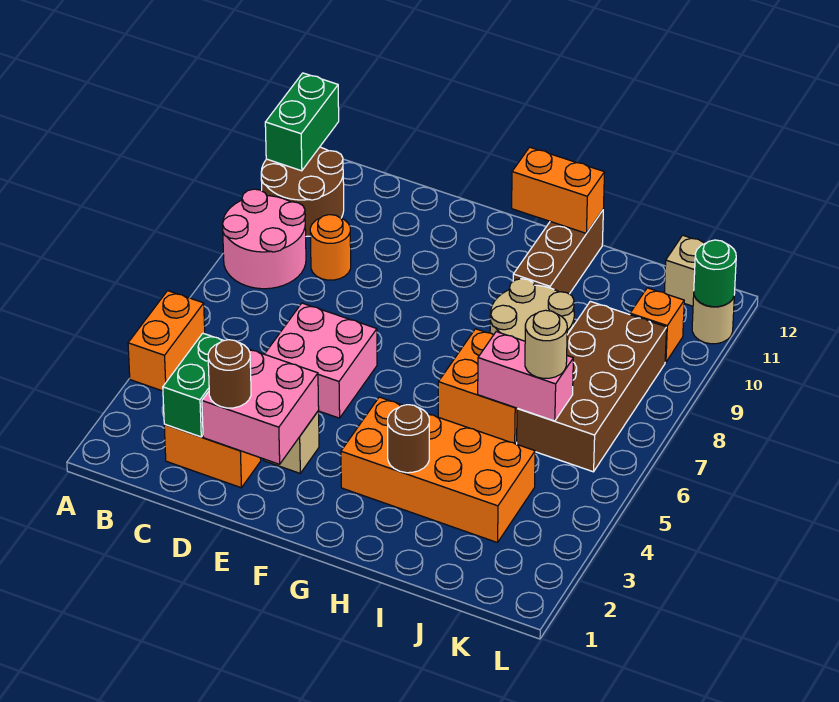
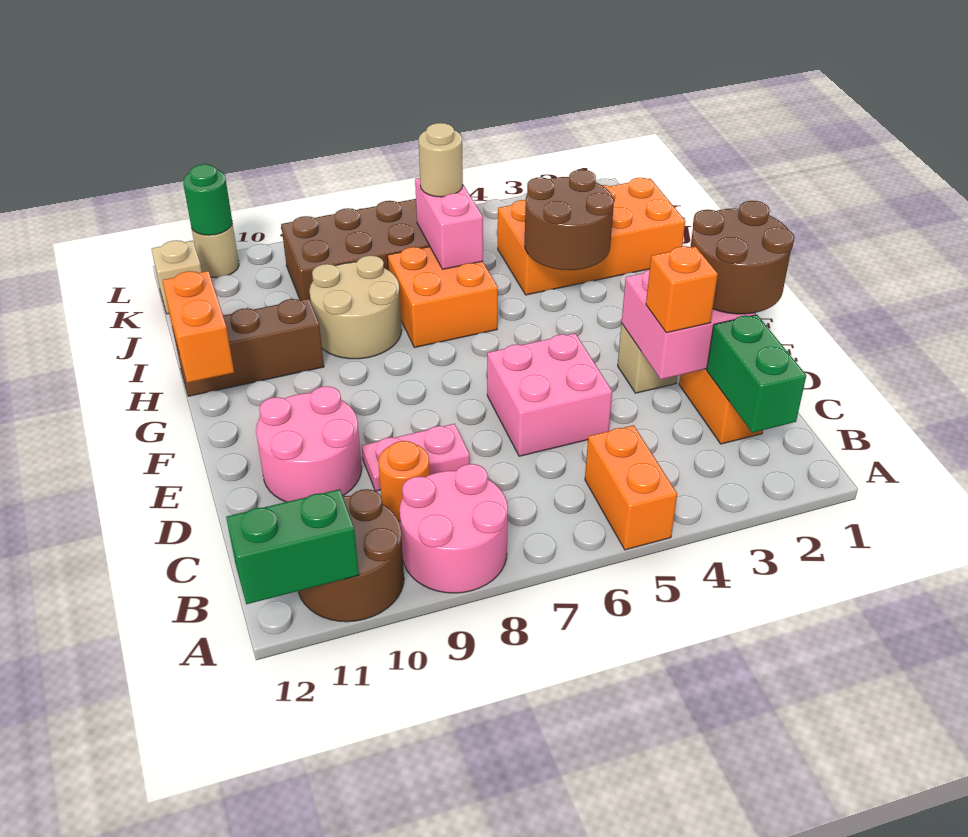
orange 1x2 brick [128,291,205,391] -> orange 1x2 brick turned to [585,425,677,550]
green 1x2 brick [163,333,224,437] -> green 1x2 brick turned to [707,315,806,433]
brown 1x1 round brick [208,340,251,408] -> brown 2x2 round brick [691,201,794,314]
none -> pink 1x2 plate [362,424,470,491]
none -> pink 2x2 round brick [256,386,362,502]
orange 2x4 brick [341,397,535,543] -> orange 2x4 brick turned to [498,178,685,295]
brown 1x1 round brick [388,405,429,473] -> brown 2x2 round brick [525,170,614,270]
orange 1x1 brick [630,288,684,362] -> orange 1x1 brick moved to [646,246,718,333]

